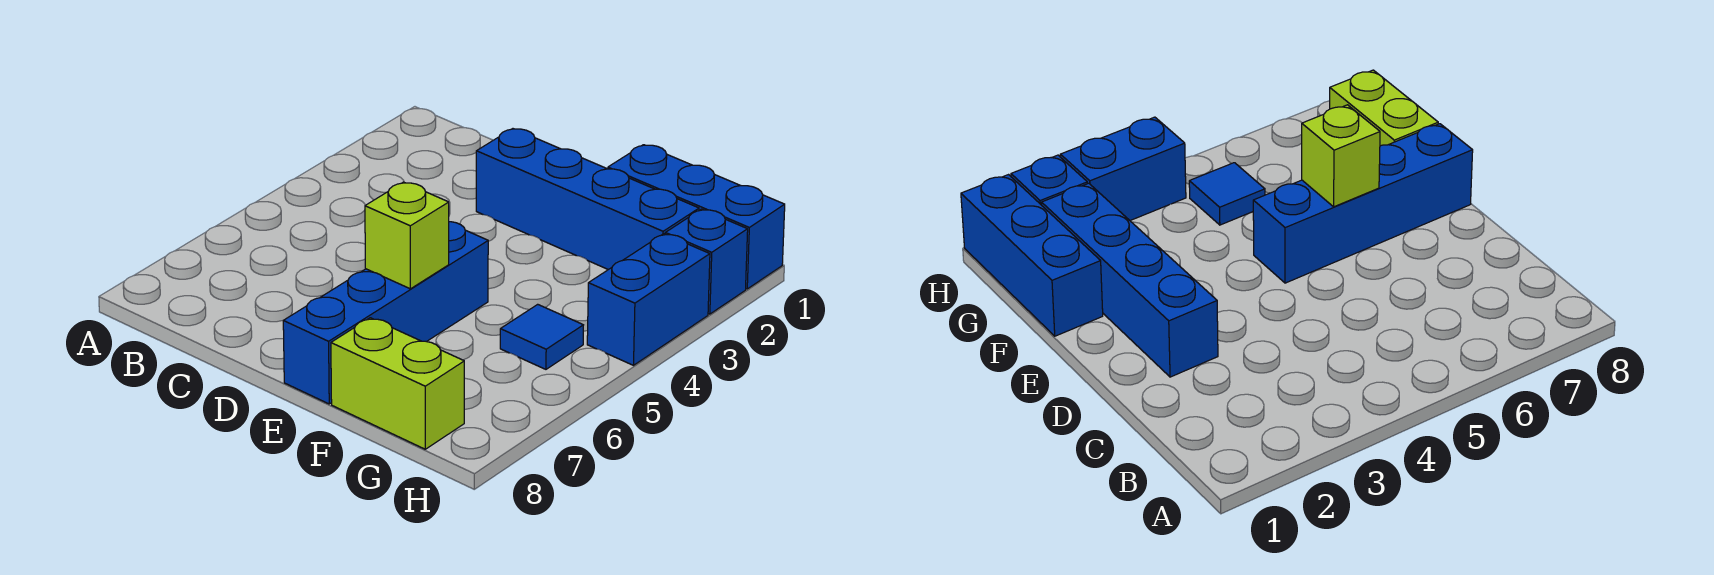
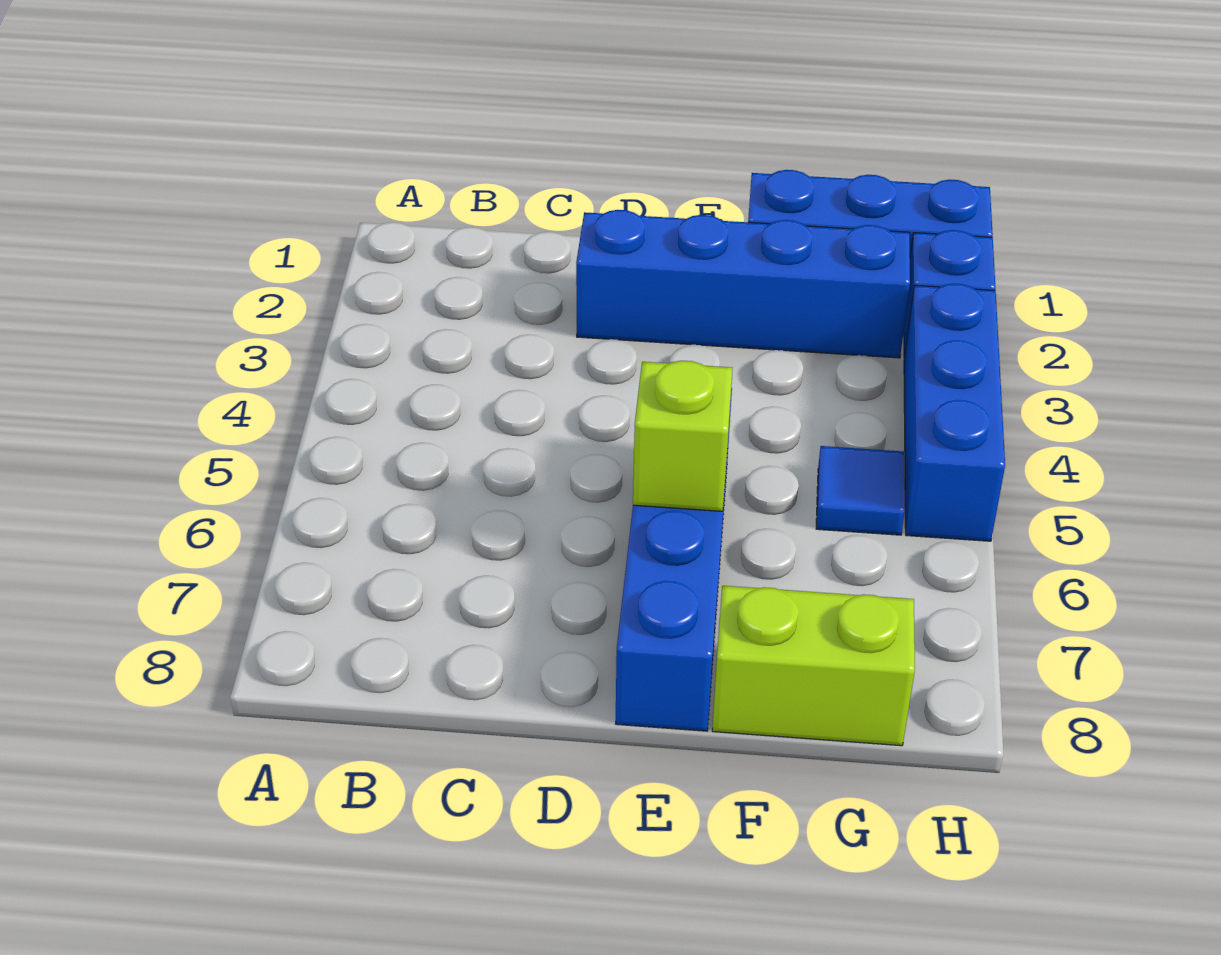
blue 1x2 brick [587,234,710,365] -> blue 1x3 brick [904,283,1005,541]

